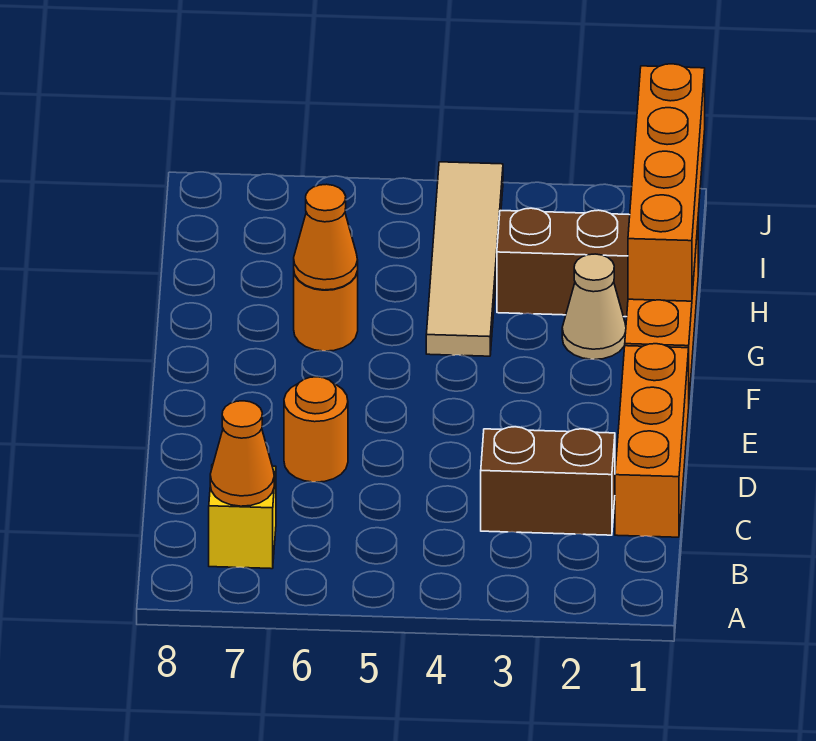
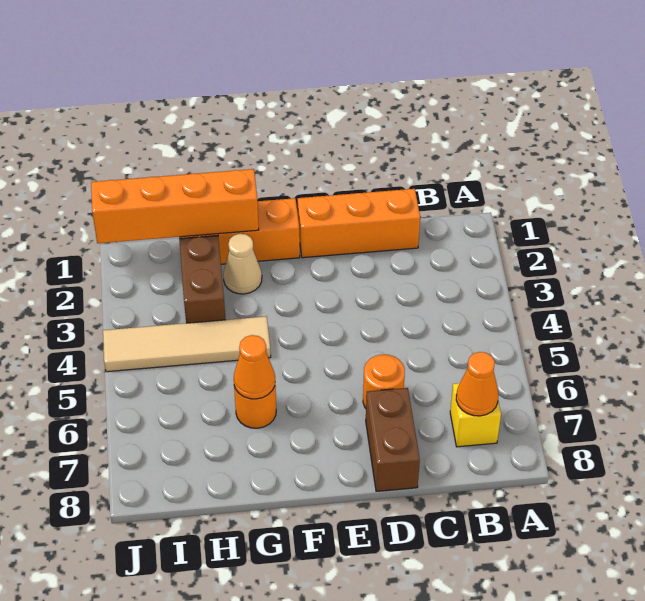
brown 1x2 brick [481,427,615,535] -> brown 1x2 brick moved to [366,388,420,491]

